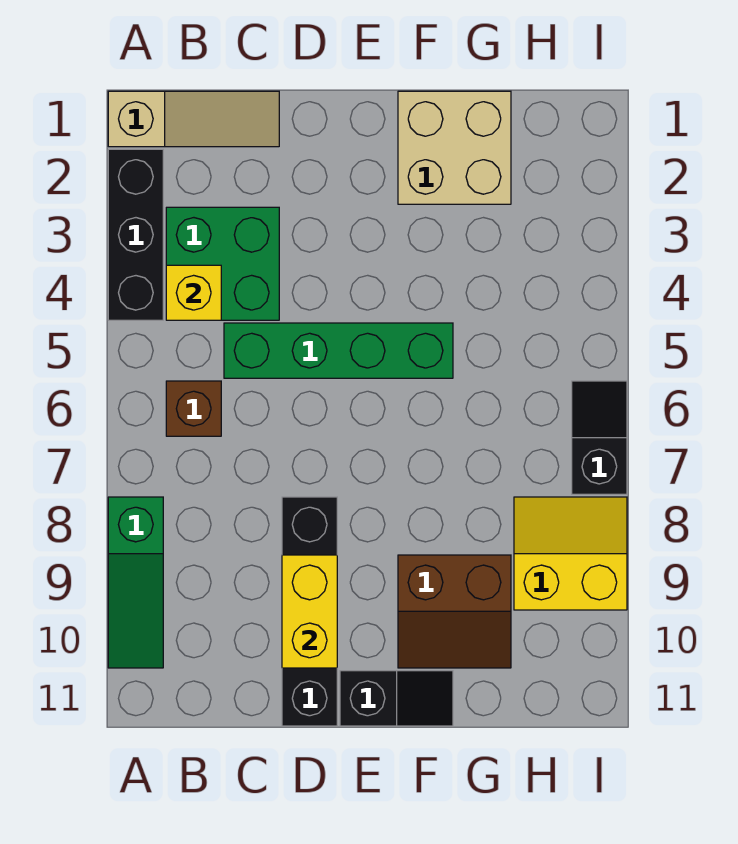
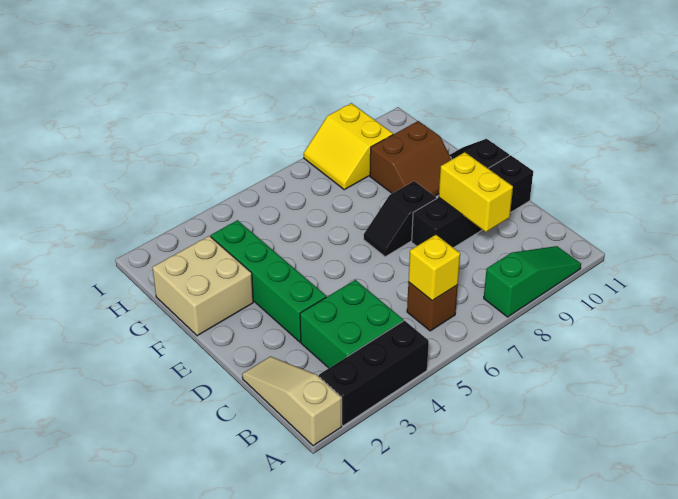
yellow 1x1 brick [166,265,221,320] -> yellow 1x1 brick moved to [408,235,460,301]
green 1x4 brick [224,323,453,378] -> green 1x4 brick moved to [211,220,326,342]
yellow 1x2 brick [282,555,337,668] -> yellow 1x2 brick turned to [439,152,513,232]
brown 2x2 slope [398,555,511,668] -> brown 2x2 slope turned to [370,121,452,196]
black 1x2 slope [572,381,627,494] -> black 1x2 slope moved to [364,181,436,257]

